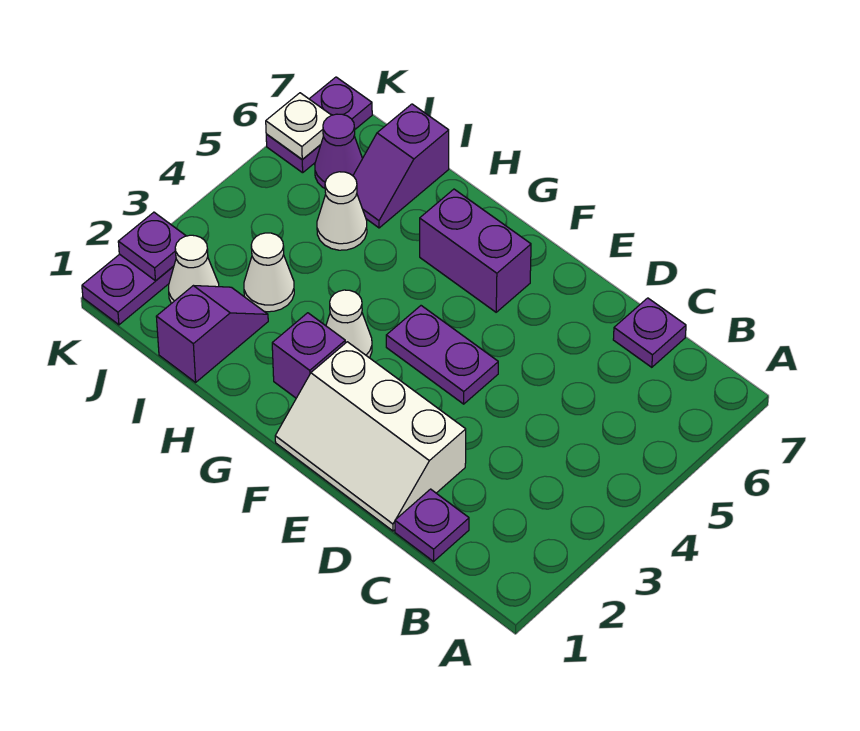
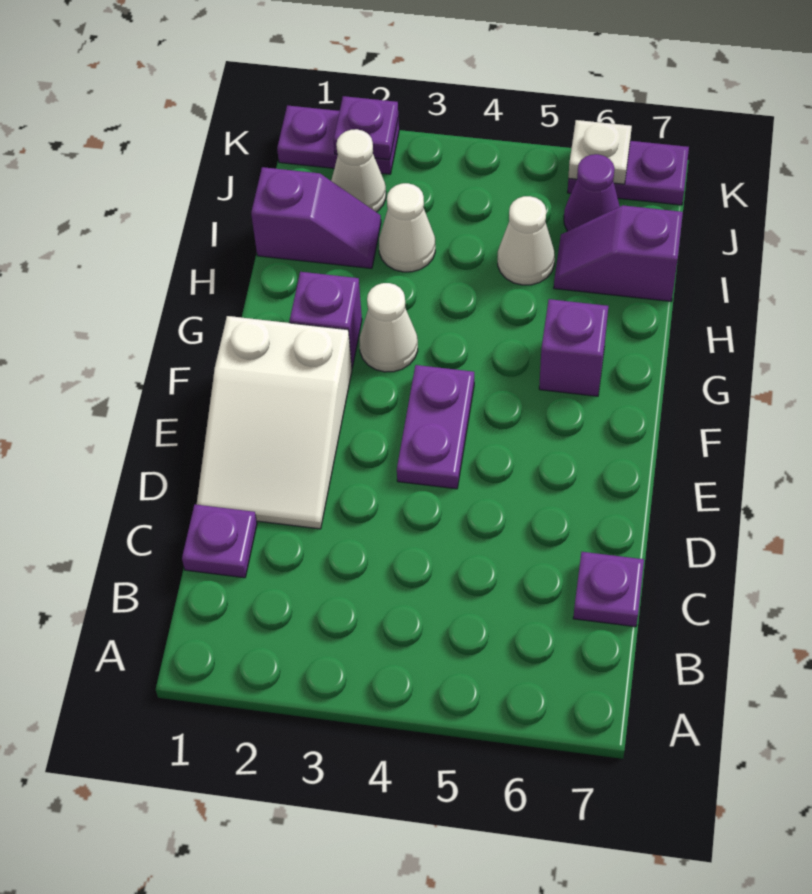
white 2x3 slope [275,342,466,531] -> white 2x3 slope turned to [197,316,352,529]
purple 1x2 brick [420,189,531,312] -> purple 1x1 brick [539,299,608,396]

